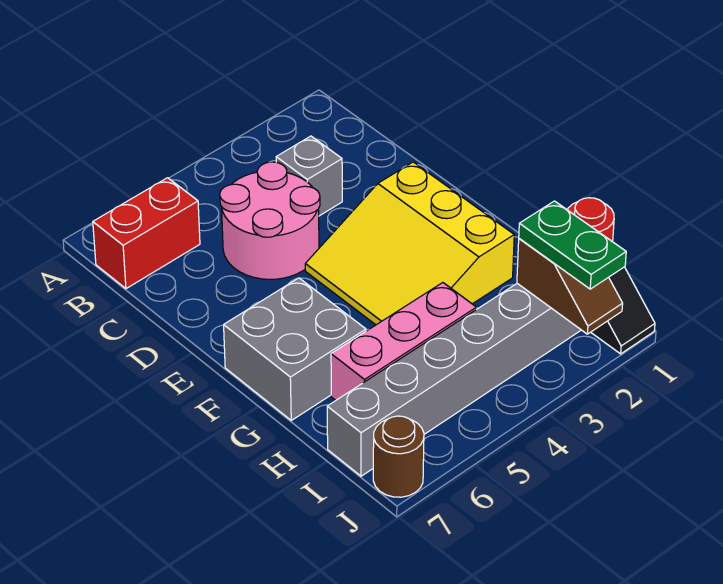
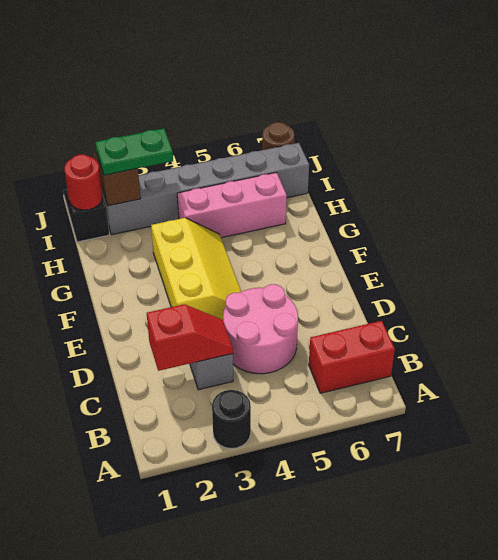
none -> black 1x1 round brick [212,390,251,449]
none -> red 1x2 slope [147,304,233,371]
yellow 3x3 slope [305,162,514,325] -> yellow 2x3 slope [151,218,241,320]
grey 2x2 brick [224,278,366,420] -> none
green 1x2 plate [519,201,626,289] -> green 1x2 plate turned to [96,128,173,175]

